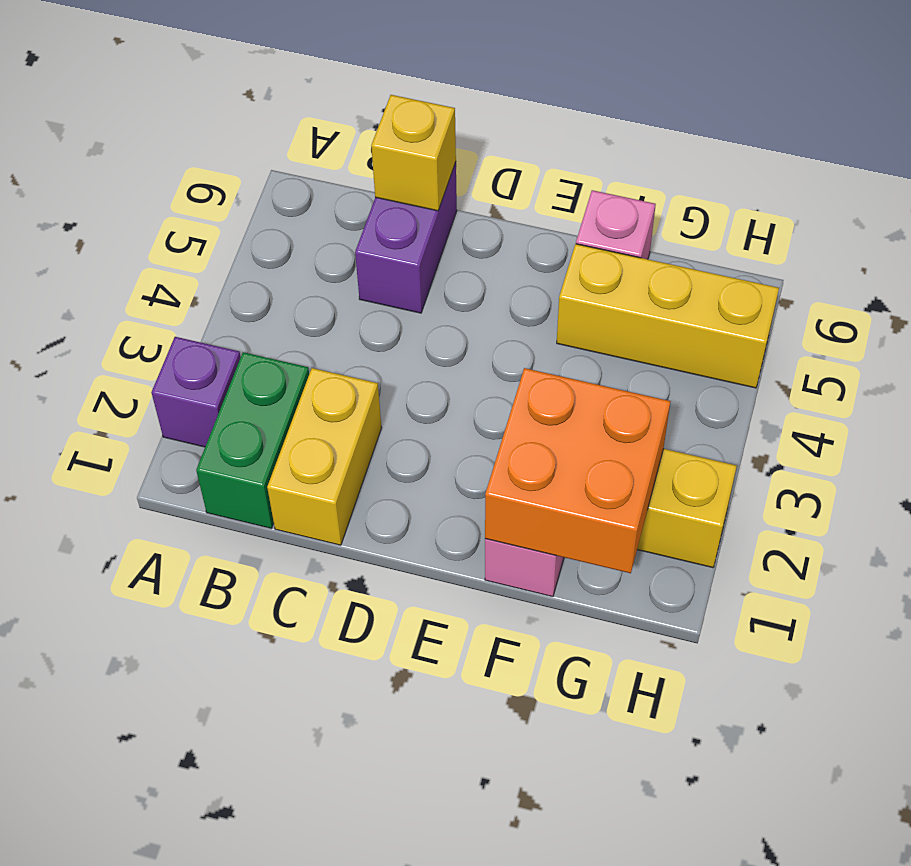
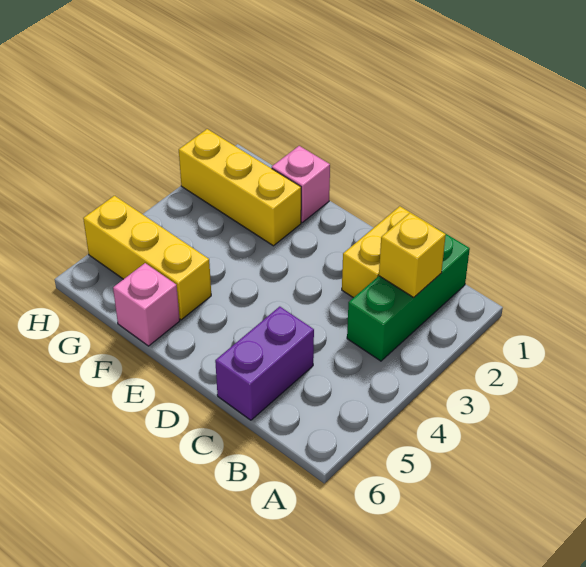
purple 1x1 brick [151,337,241,447] -> none
green 1x2 brick [196,352,309,529] -> green 1x3 brick [347,227,470,361]
yellow 1x1 brick [371,95,456,211] -> yellow 1x1 brick moved to [379,213,446,297]
orange 2x2 brick [485,368,671,573] -> none

